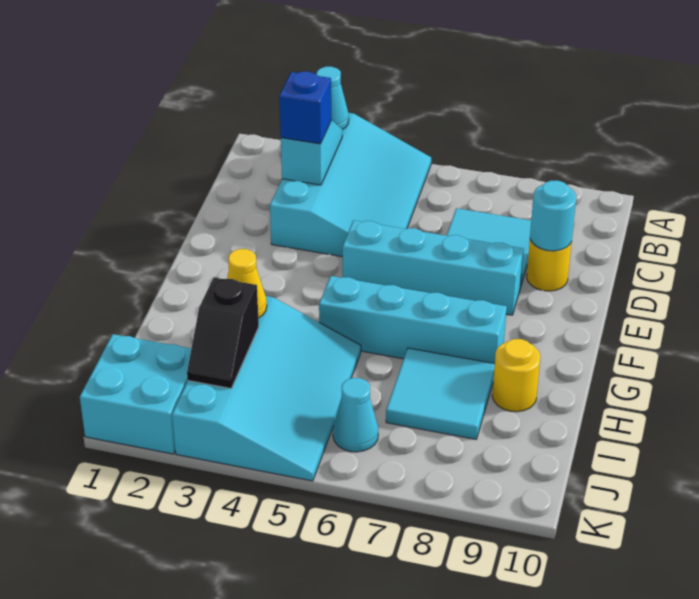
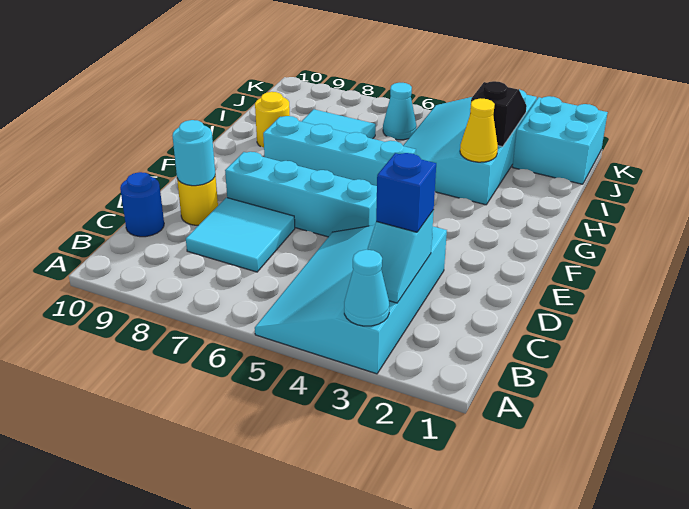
none -> blue 1x1 round brick [120,172,164,237]

